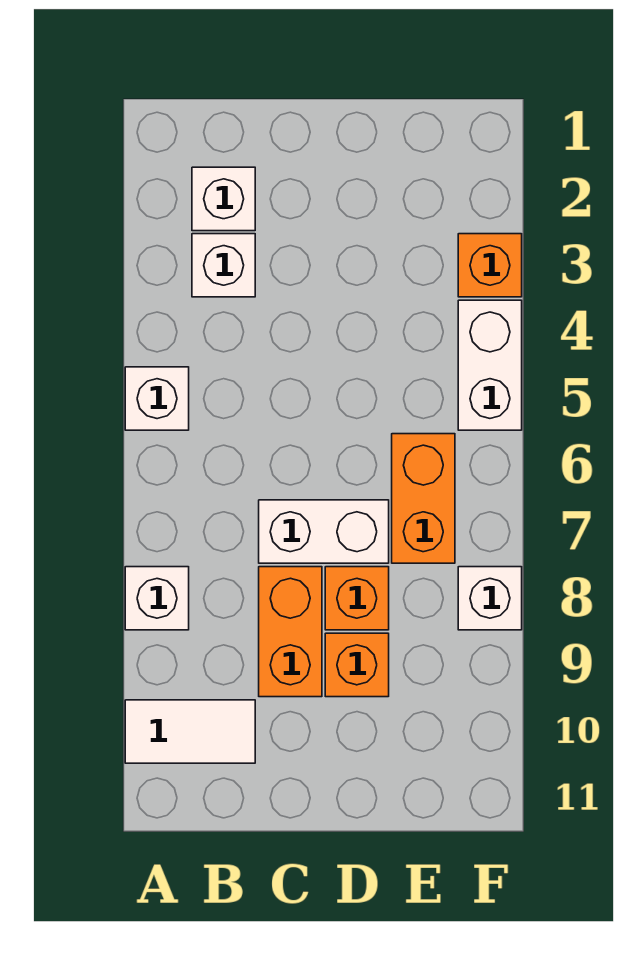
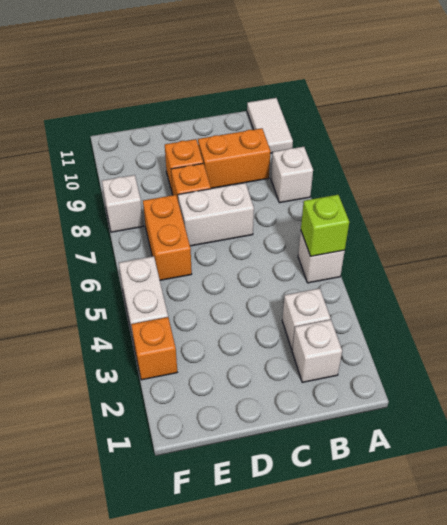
none -> lime 1x1 brick [301,195,349,256]
white 1x2 tile [125,700,255,763] -> white 1x2 tile turned to [247,98,293,153]
orange 1x2 brick [259,567,322,697] -> orange 1x2 brick turned to [198,128,271,188]

